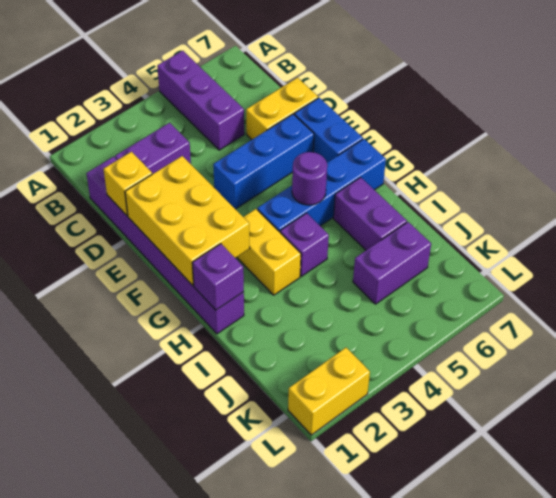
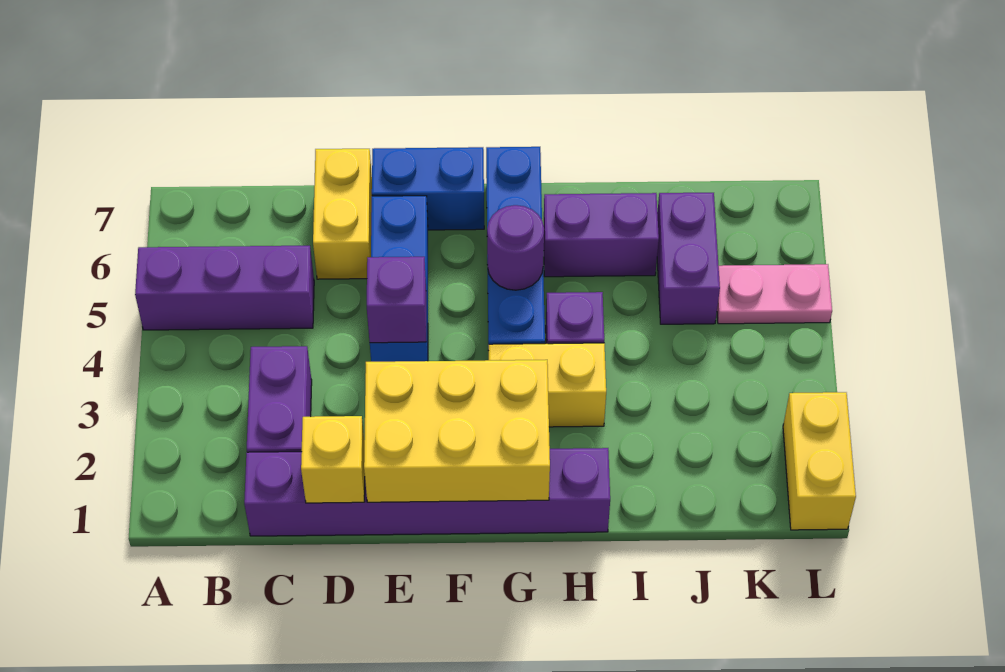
purple 1x1 brick [192,244,244,310] -> purple 1x1 brick moved to [367,257,426,343]
none -> pink 1x2 plate [717,264,832,324]

